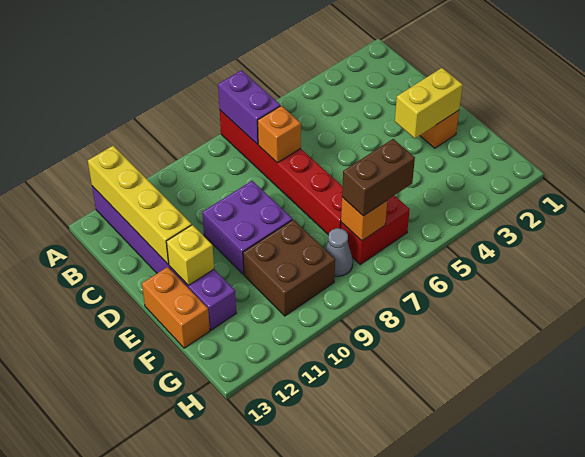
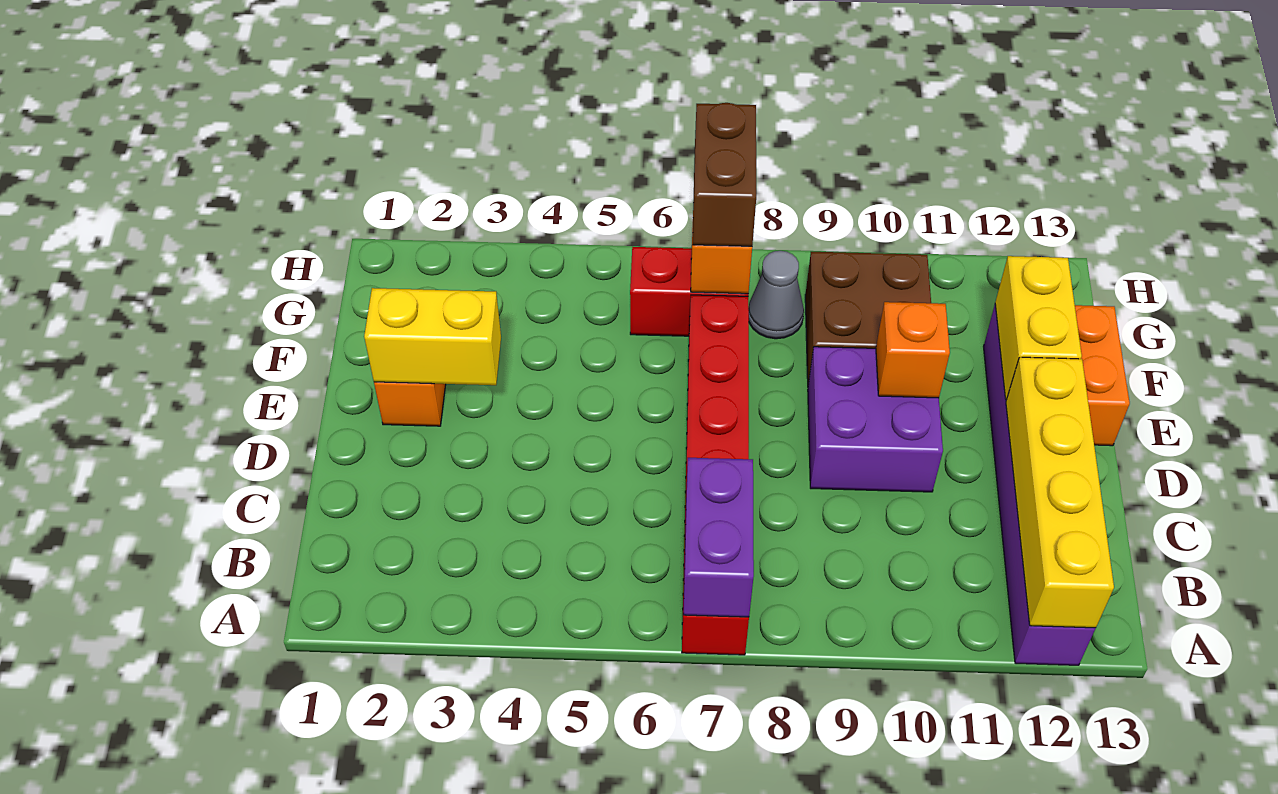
orange 1x1 brick [258,106,301,163] -> orange 1x1 brick moved to [876,302,950,398]
yellow 1x1 brick [166,225,214,286] -> yellow 1x2 brick [995,256,1082,400]
brown 1x2 brick [342,139,415,216] -> brown 1x2 brick turned to [693,103,756,246]

